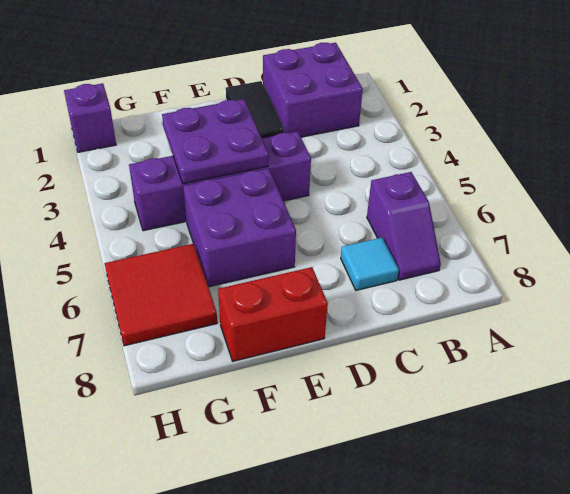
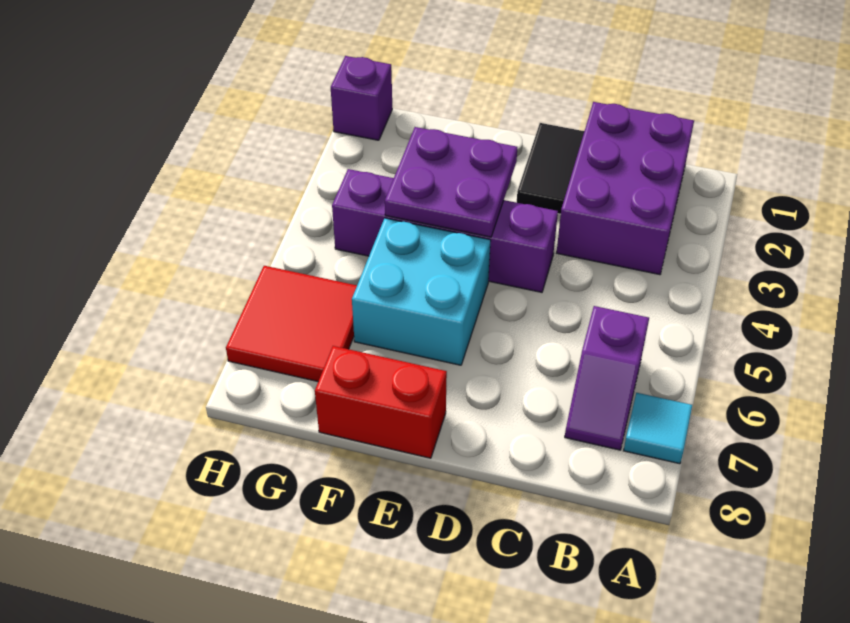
purple 2x2 brick [263,43,363,137] -> purple 2x3 brick [557,102,694,275]
cyan 1x1 tile [341,238,399,290] -> cyan 1x1 tile moved to [624,393,692,464]
purple 2x2 brick [183,168,296,287] -> cyan 2x2 brick [352,218,491,365]

